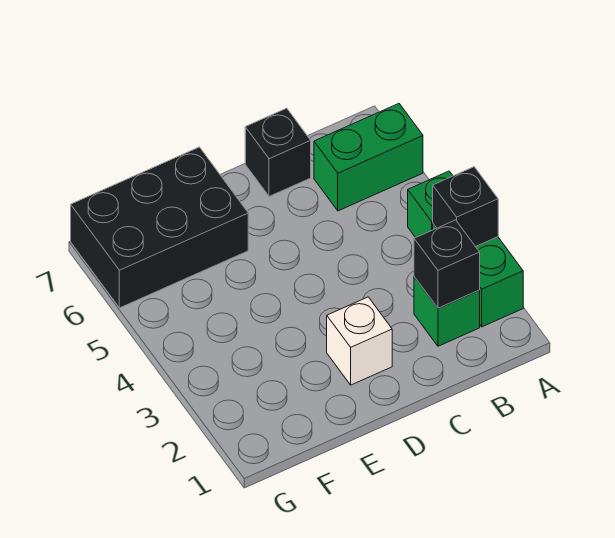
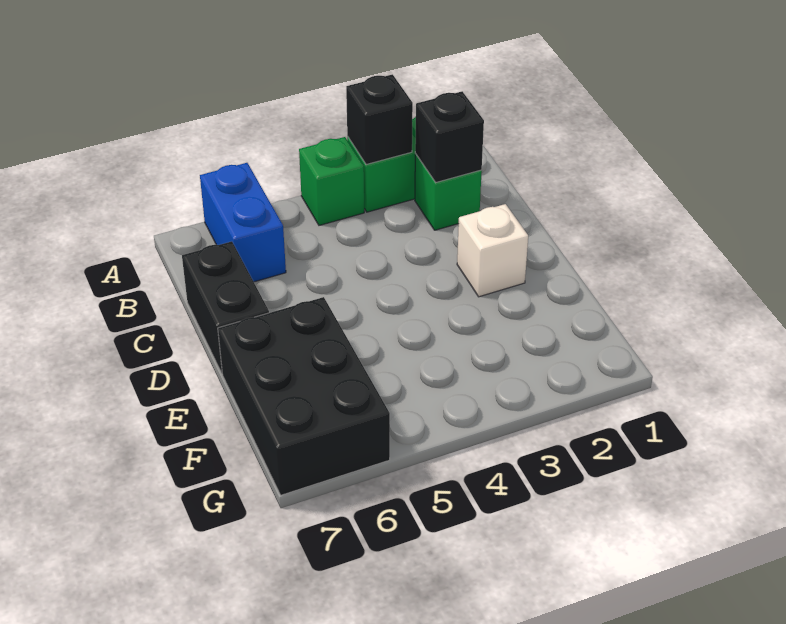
green 1x2 brick [314,104,423,211] -> blue 1x2 brick [200,163,286,282]
black 1x1 brick [245,108,311,196] -> black 1x2 brick [182,241,269,373]

